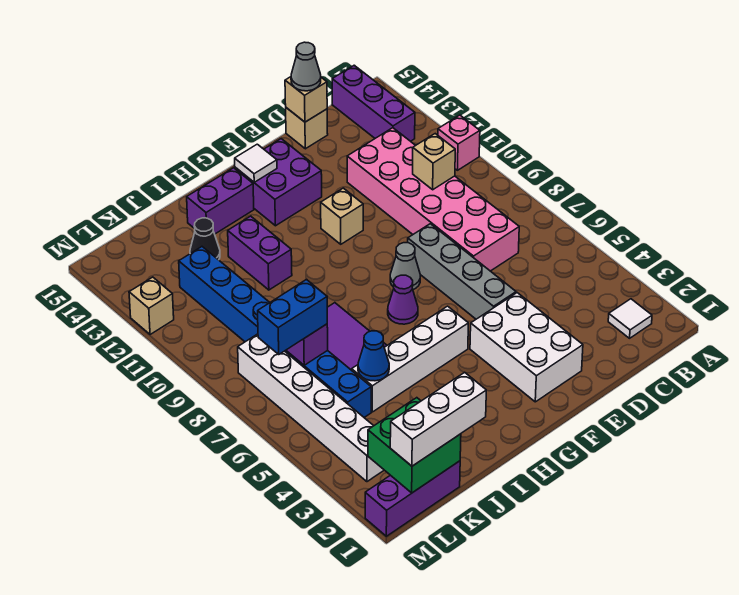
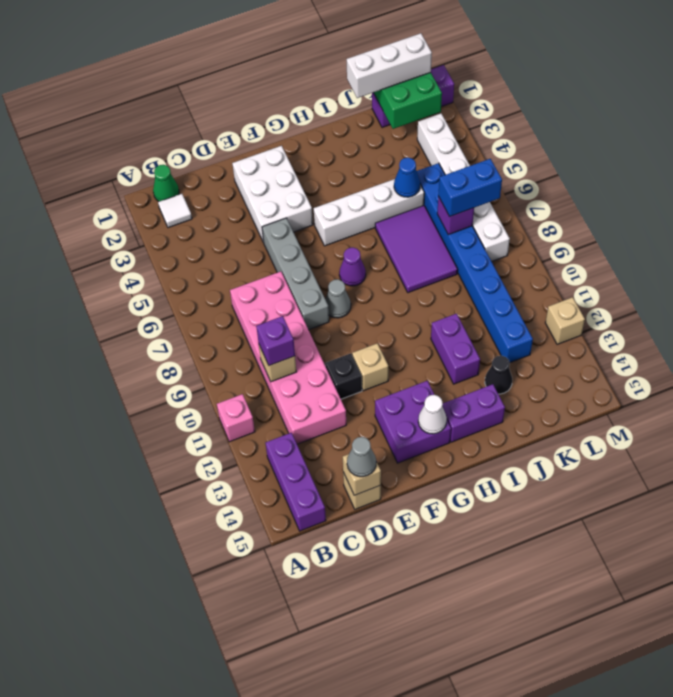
none -> green 1x1 cone [153,165,179,201]
none -> purple 1x1 brick [256,316,295,365]
none -> black 1x1 brick [325,353,362,399]
white 1x1 tile [235,144,277,182] -> white 1x1 cone [418,395,447,434]

